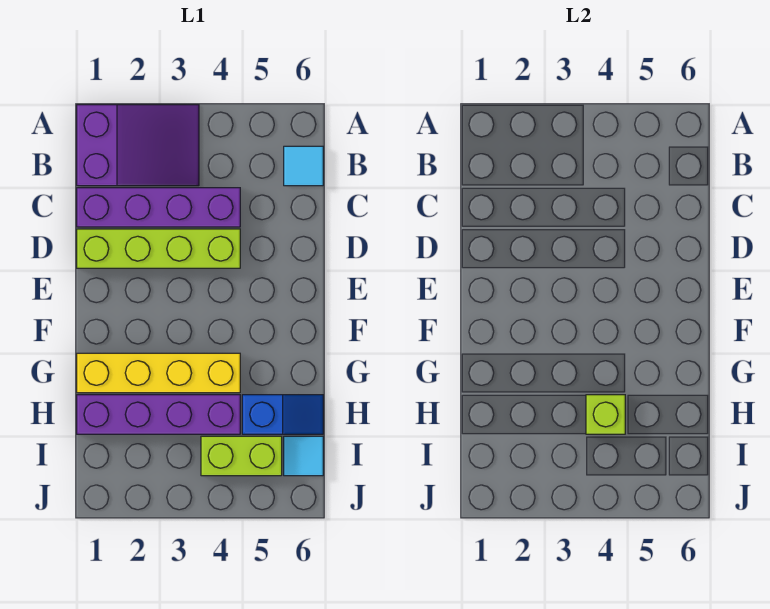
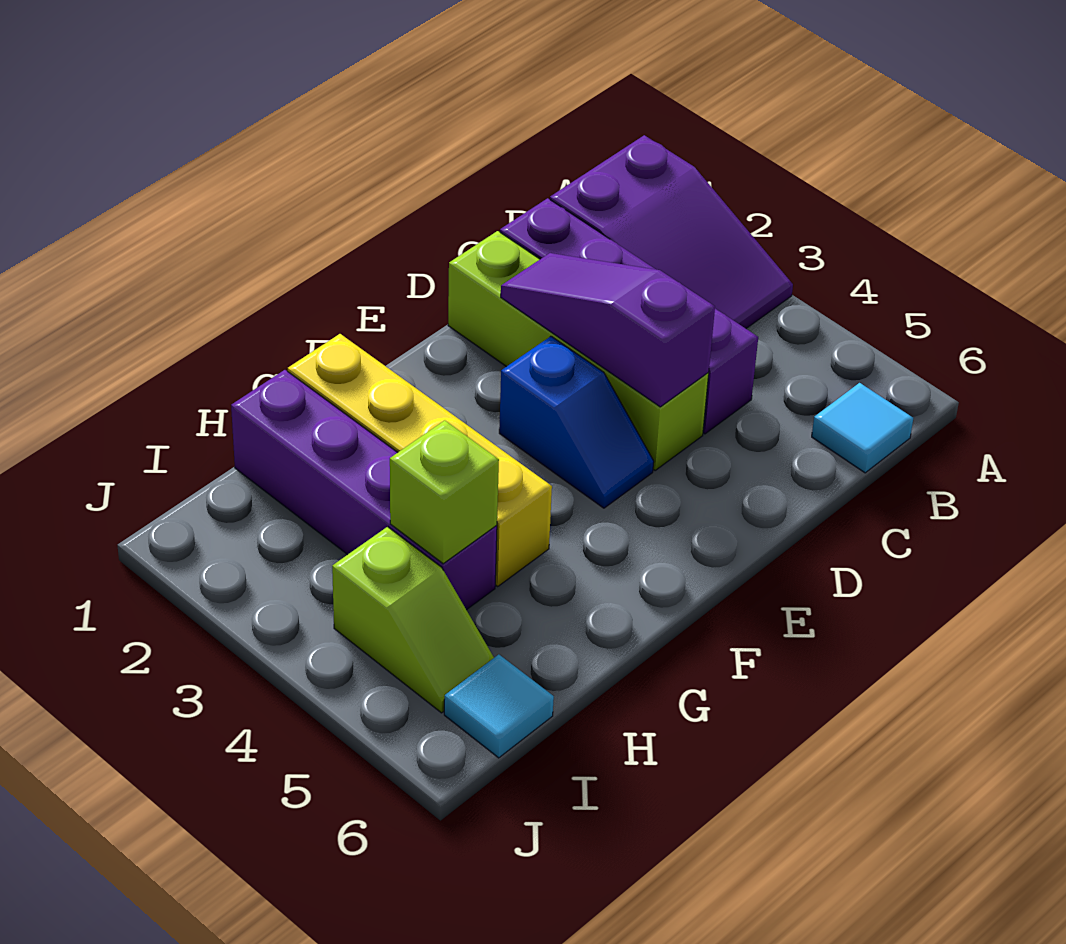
none -> purple 1x3 slope [501,253,715,407]
blue 1x2 slope [242,395,323,434] -> blue 1x2 slope moved to [499,336,654,508]
lime 1x2 brick [201,436,282,476] -> lime 1x2 slope [332,527,494,713]

